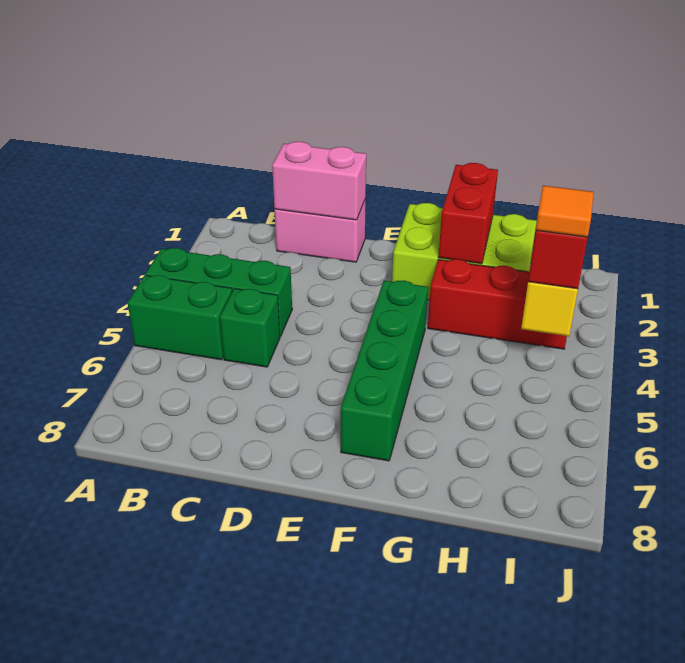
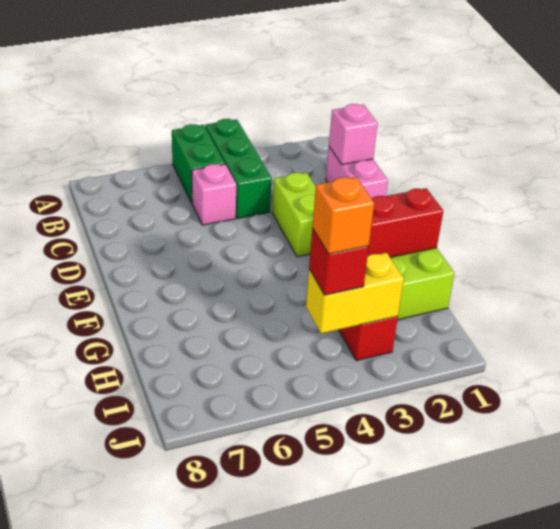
pink 1x2 brick [272,142,366,220] -> pink 1x1 brick [329,104,378,165]
green 1x1 brick [220,289,280,367] -> pink 1x1 brick [192,164,236,225]
none -> lime 1x2 brick [272,173,316,257]
green 1x4 brick [341,280,428,461] -> none
orange 1x1 tile [535,186,594,237] -> orange 1x1 brick [312,177,374,254]

